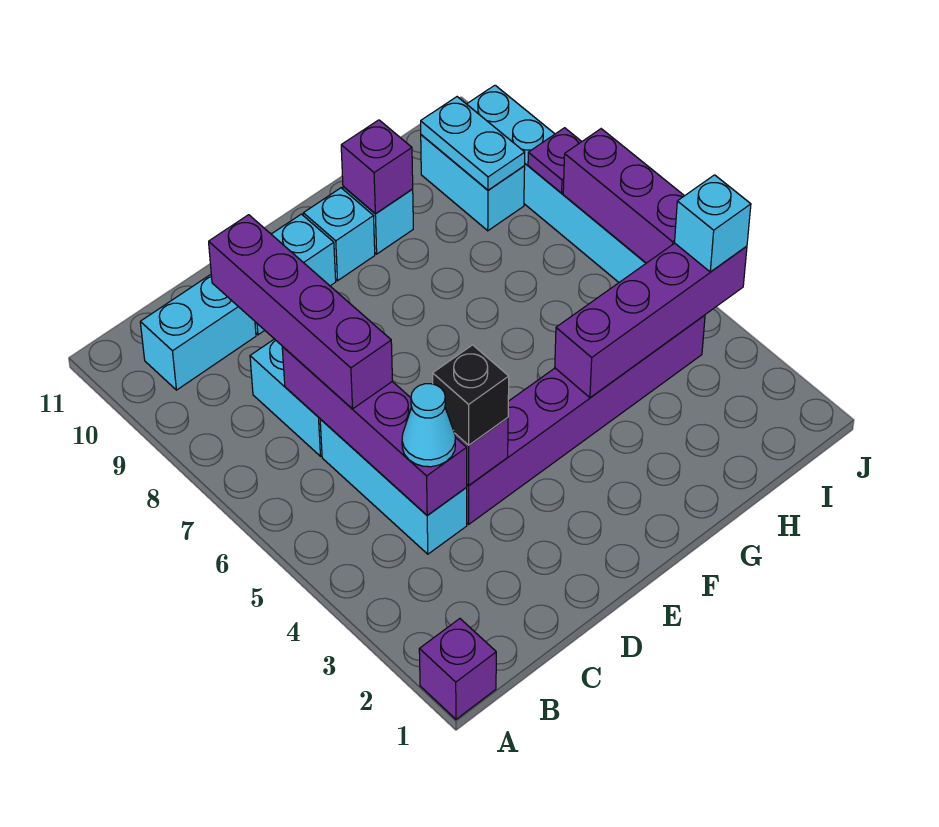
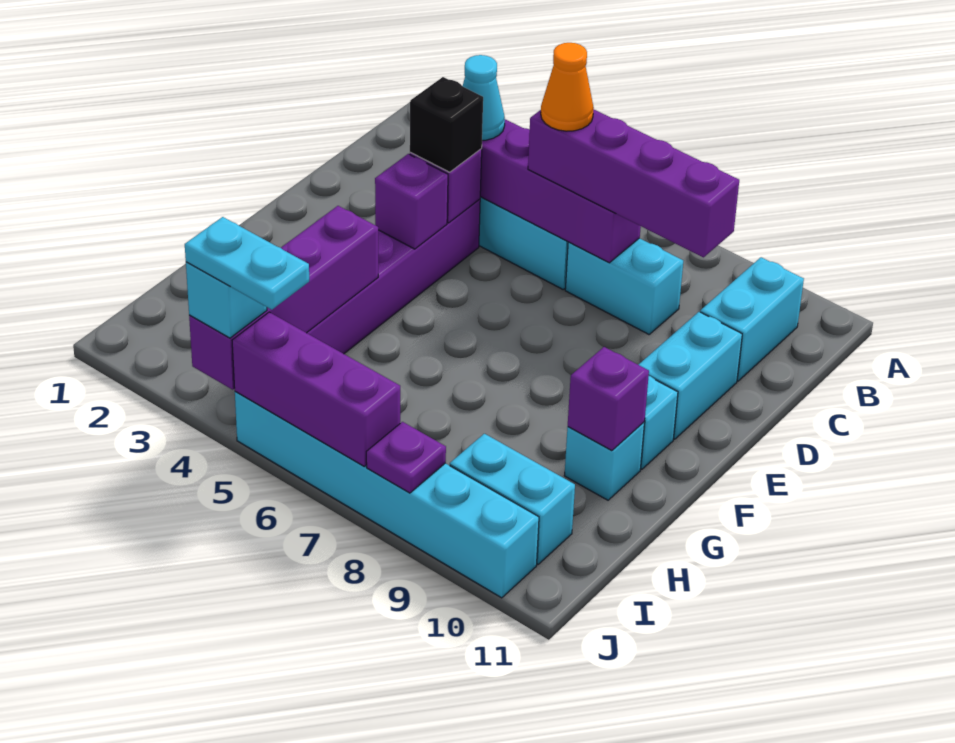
purple 1x1 brick [419,619,496,719] -> purple 1x1 brick moved to [375,154,448,249]
none -> orange 1x1 cone [541,43,594,131]
cyan 1x2 plate [421,97,525,190] -> cyan 1x2 plate moved to [185,217,309,310]

